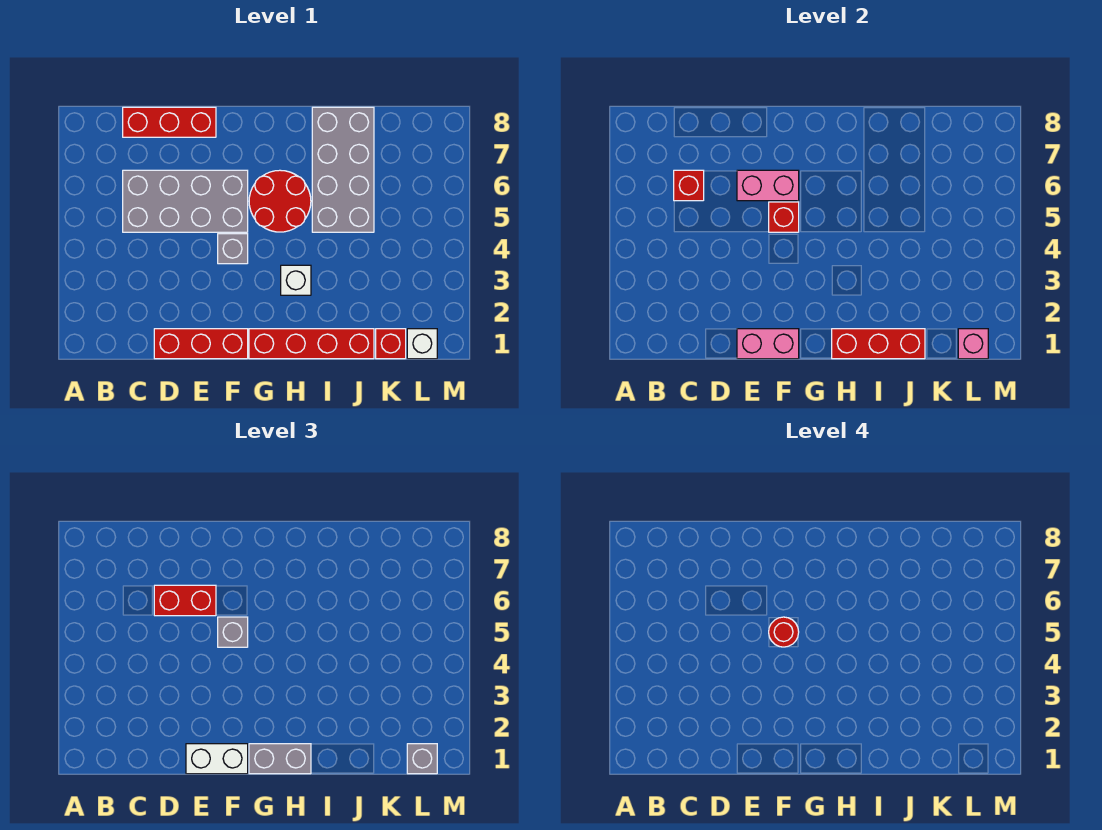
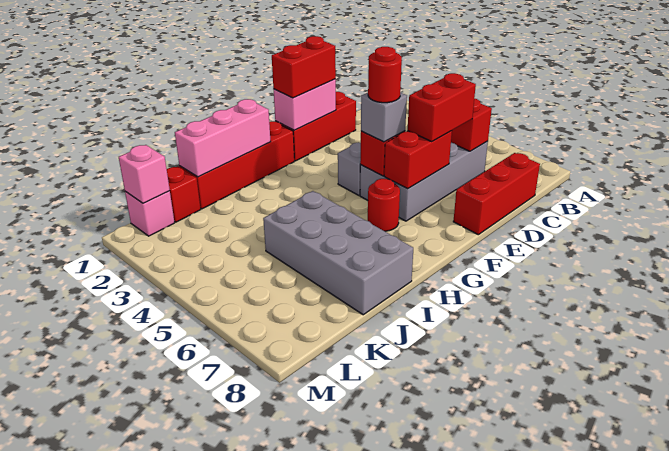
white 1x2 brick [186,744,248,774] -> red 1x2 brick [272,36,336,98]
pink 1x2 brick [737,170,799,201] -> red 1x2 brick [384,131,452,189]
grey 1x2 brick [249,744,311,774] -> none
red 2x2 round brick [249,170,311,232] -> red 1x1 round brick [368,179,400,231]
red 1x3 brick [832,329,925,359] -> pink 1x3 brick [175,99,271,177]
white 1x1 brick [281,265,311,295] -> none
white 1x1 brick [407,329,437,359] -> pink 1x1 brick [125,191,175,236]
grey 1x1 brick [407,744,437,774] -> none

